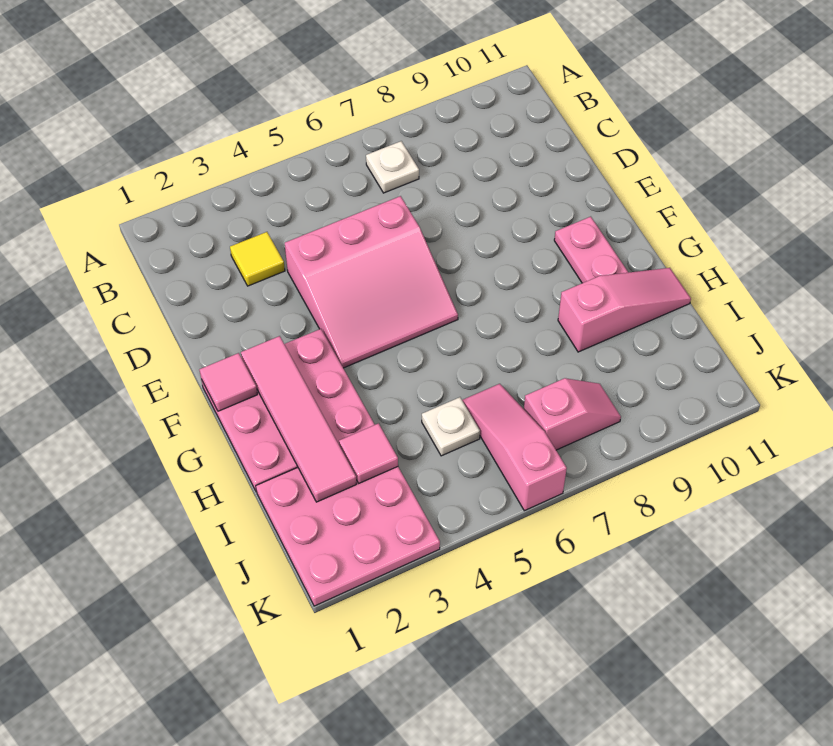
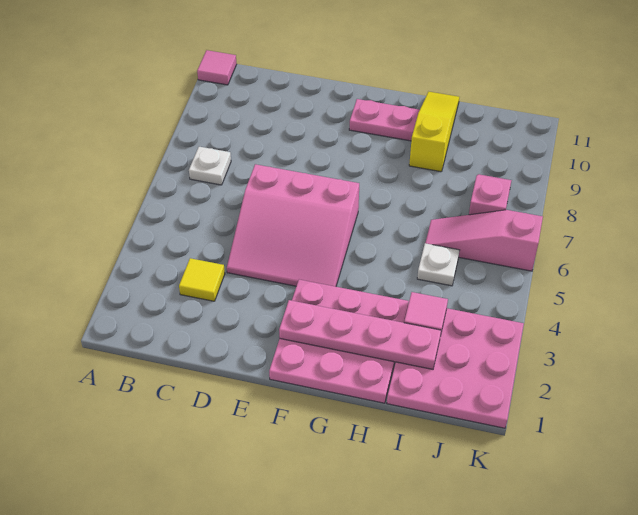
pink 3x3 slope [285,196,458,368] -> pink 3x3 slope turned to [227,164,359,287]
pink 1x1 tile [199,353,257,411] -> pink 1x1 tile moved to [197,50,237,85]
pink 1x4 tile [241,336,356,502] -> pink 1x4 plate [279,300,441,369]
pink 1x3 slope [558,268,691,352] -> yellow 1x3 slope [409,92,459,172]

